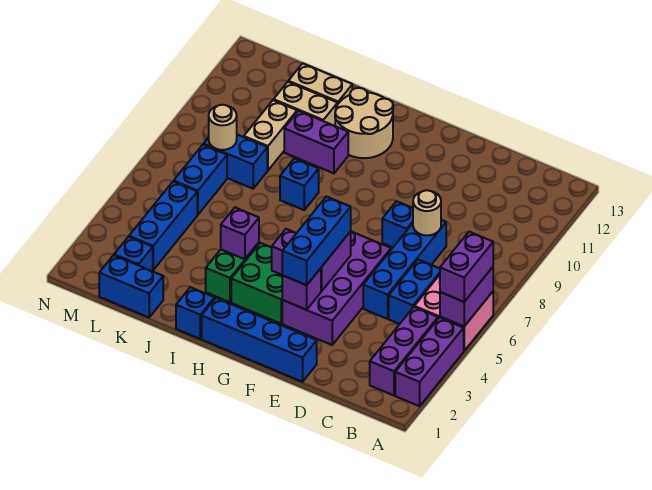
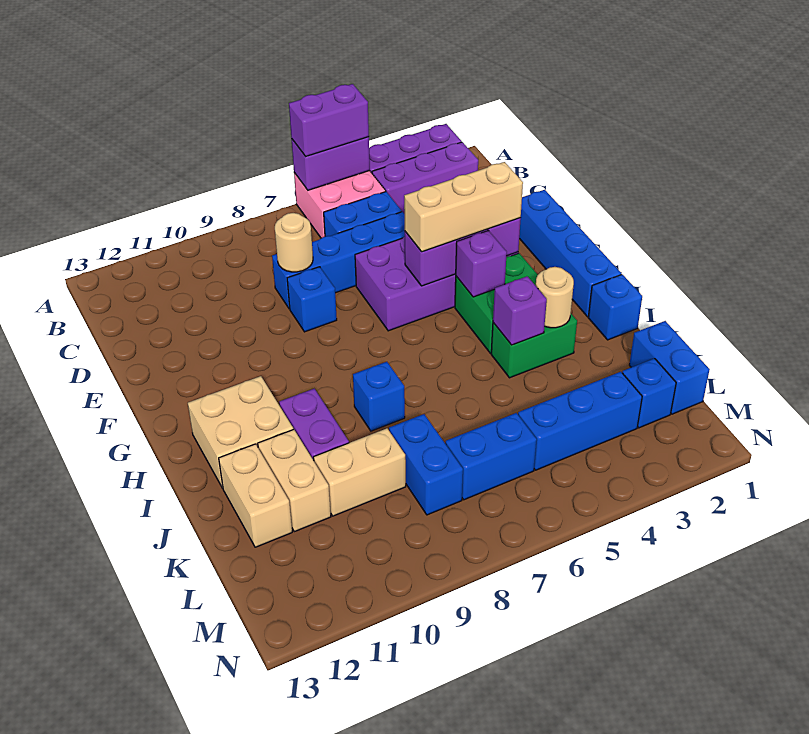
blue 1x3 brick [282,197,351,285] -> tan 1x3 brick [404,162,523,252]
tan 2x2 round brick [335,88,393,158] -> tan 2x2 brick [188,376,293,488]
tan 1x1 round brick [209,105,237,150] -> tan 1x1 round brick moved to [536,267,574,328]

